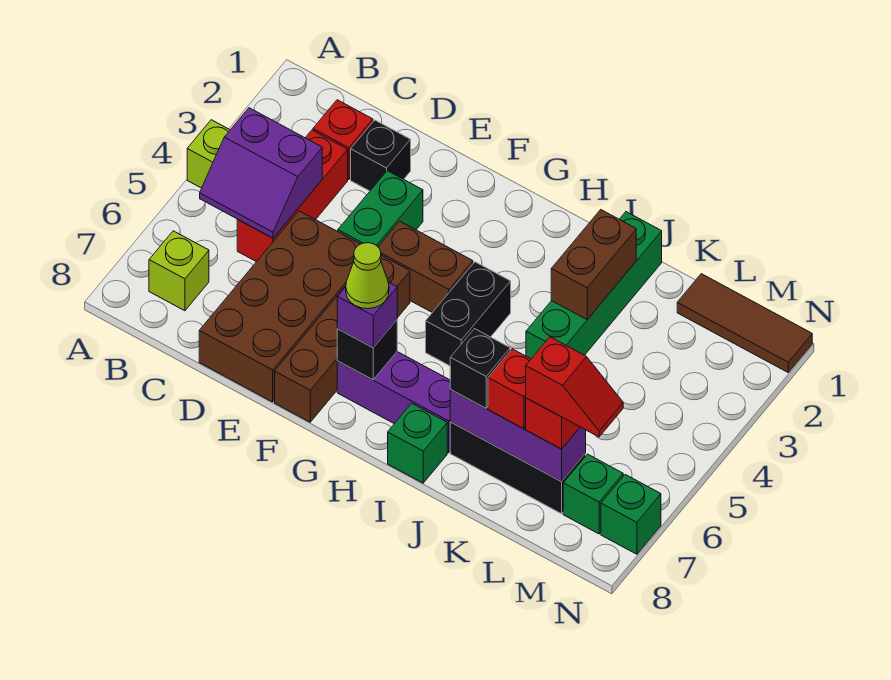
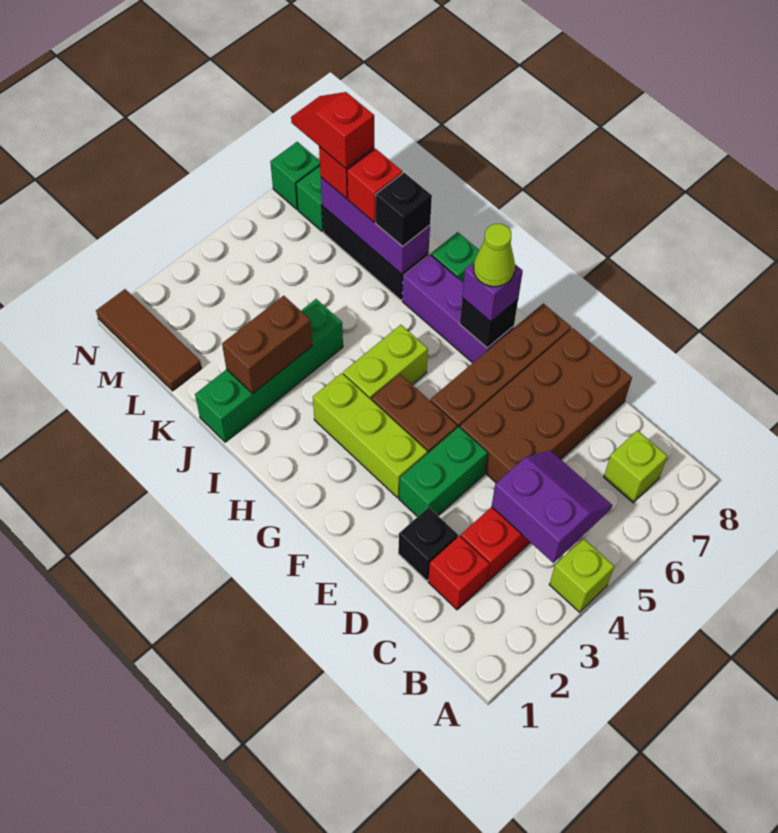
none -> lime 1x3 brick [313,373,427,498]
black 1x2 brick [426,262,511,366] -> lime 1x2 brick [343,325,428,400]

